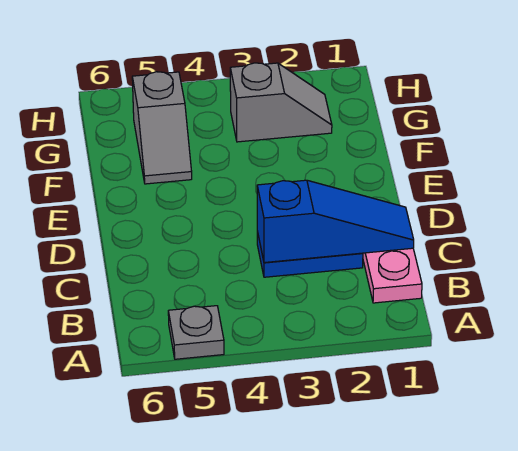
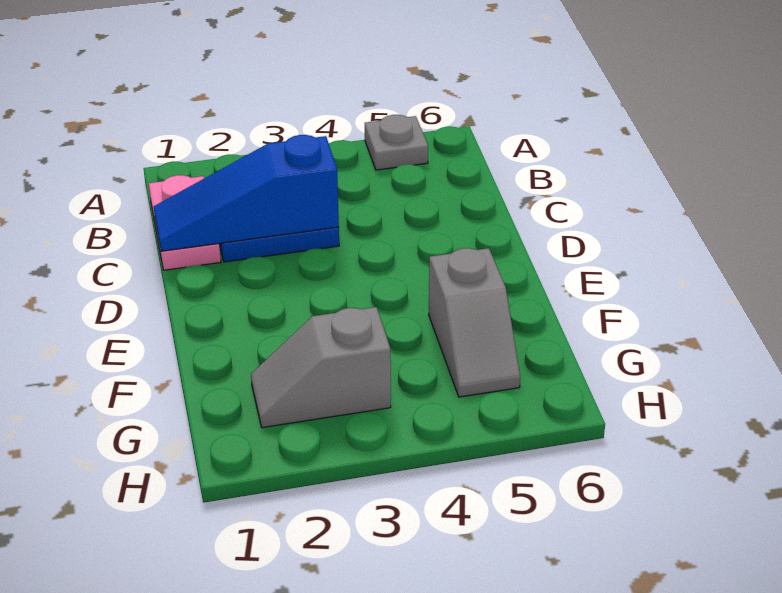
grey 1x2 slope [132,72,192,184] -> grey 1x2 slope turned to [429,248,520,397]

